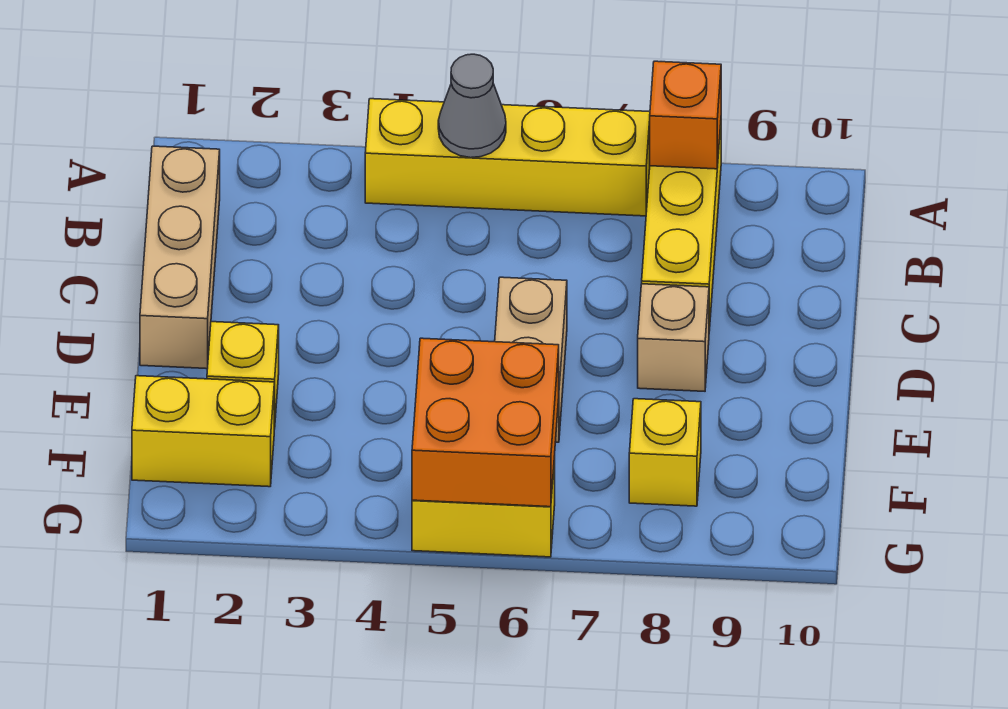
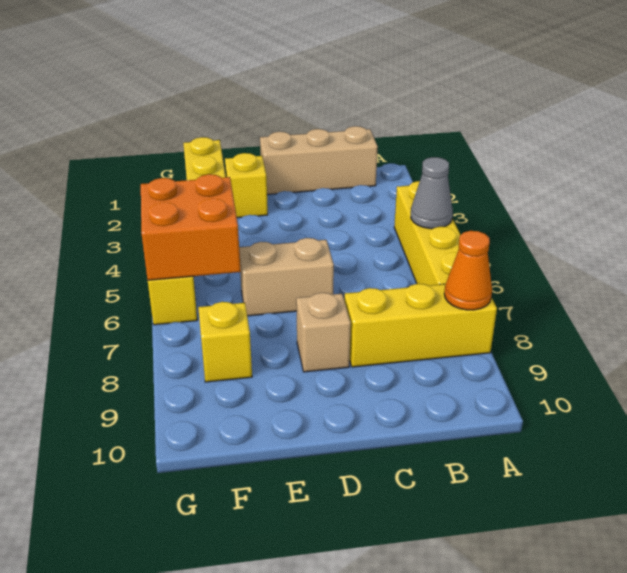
orange 1x1 brick [650,61,721,169] -> orange 1x1 cone [444,231,492,310]

